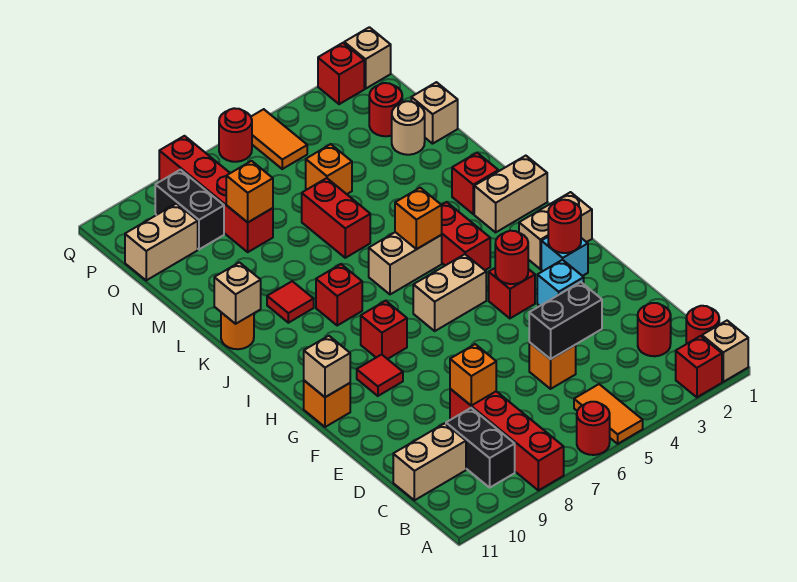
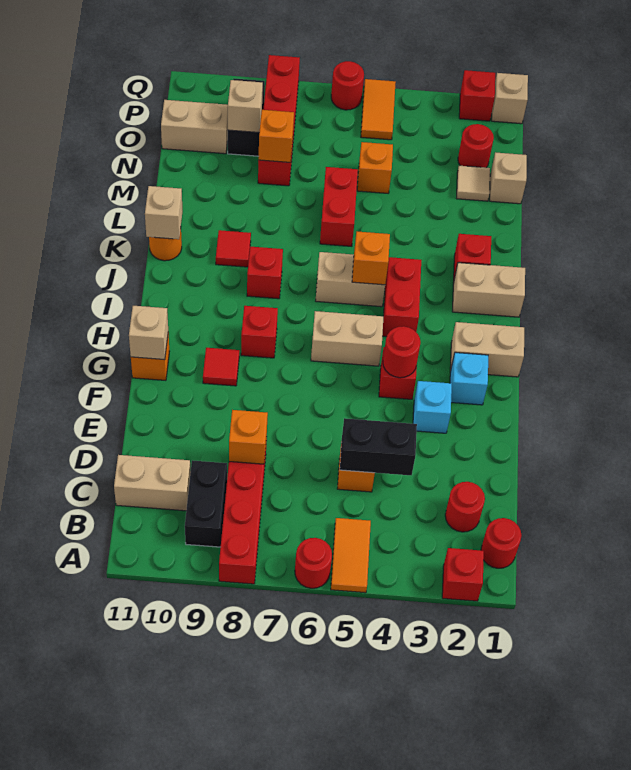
tan 1x1 brick [702,321,748,382] -> tan 1x1 brick moved to [228,80,263,133]
red 1x1 round brick [548,200,581,253] -> none
tan 1x1 round brick [392,101,425,155] -> tan 1x1 tile [457,166,490,201]

